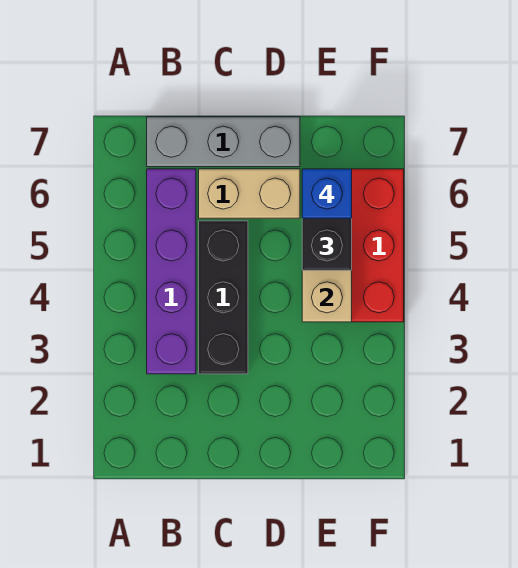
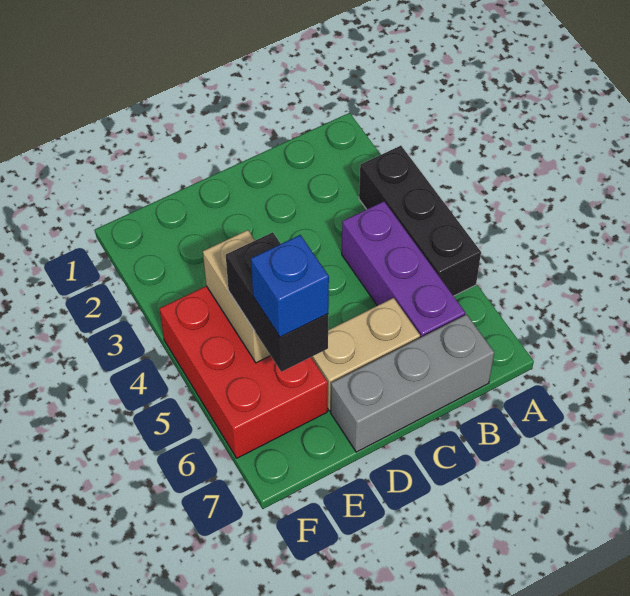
purple 1x4 brick [147,169,196,374] -> purple 1x3 brick [342,201,465,338]
black 1x3 brick [199,221,248,374] -> black 1x3 brick moved to [359,146,481,296]

